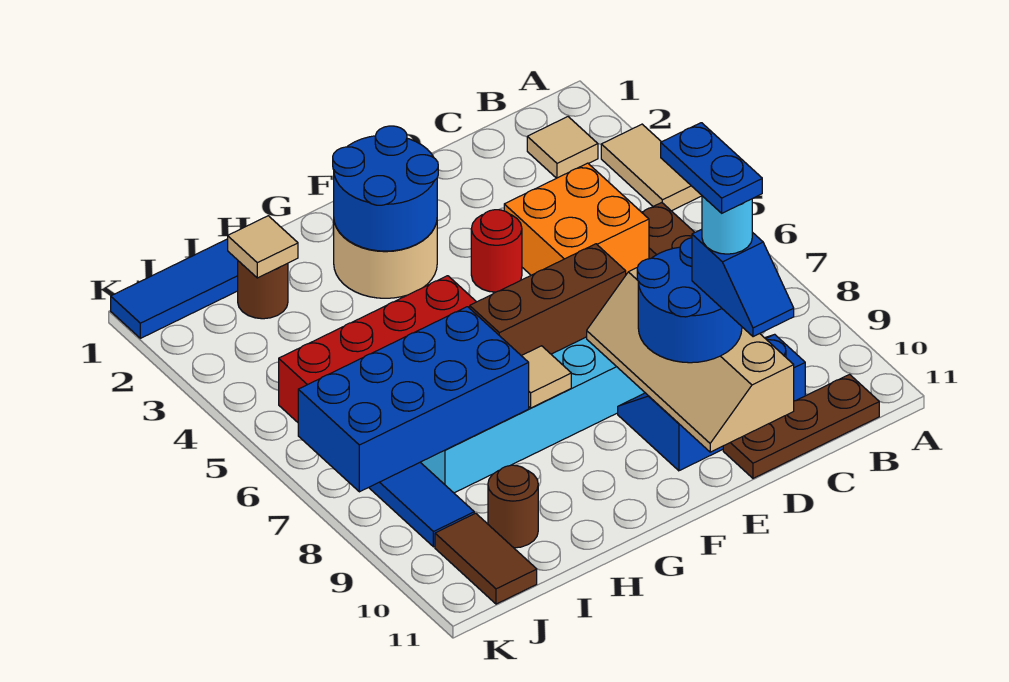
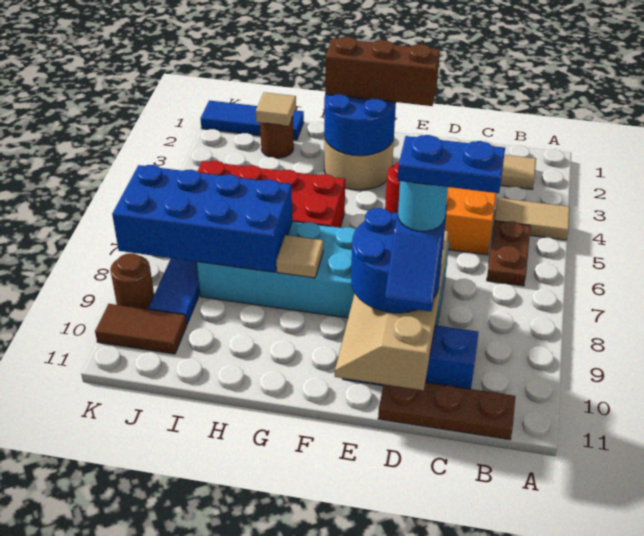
tan 1x2 tile [601,124,702,211] -> tan 1x2 tile turned to [494,198,570,240]
blue 1x2 plate [661,123,762,213] -> blue 1x2 plate turned to [398,135,505,193]
brown 1x3 brick [470,244,626,356] -> brown 1x3 brick moved to [325,37,440,106]
brown 1x1 round brick [488,465,538,548] -> brown 1x1 round brick moved to [110,253,154,309]
brown 1x2 tile [435,513,537,604] -> brown 1x2 tile turned to [95,304,187,354]

